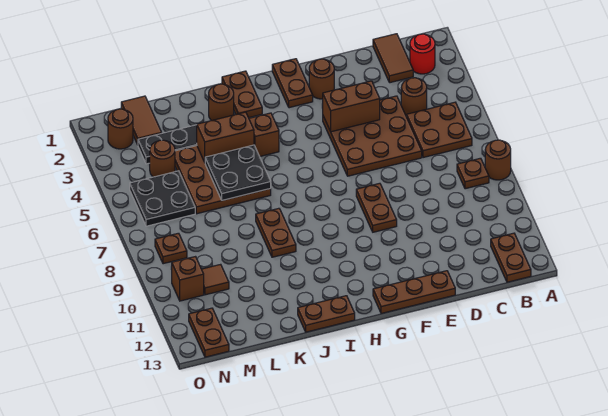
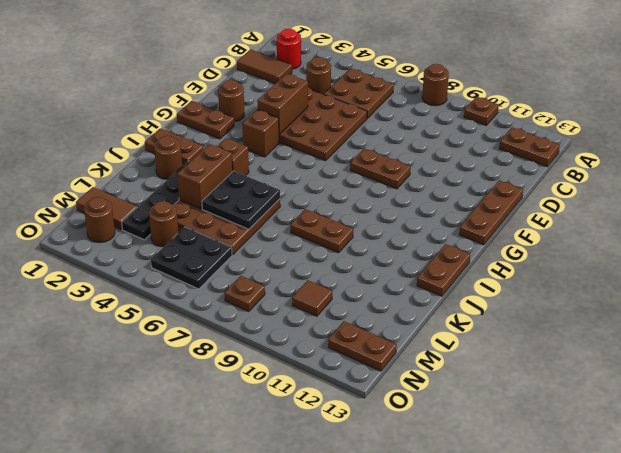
brown 1x1 plate [457,158,489,189] -> brown 1x1 plate moved to [464,97,499,125]
brown 1x1 brick [172,257,204,301] -> brown 1x1 brick moved to [242,110,279,157]

